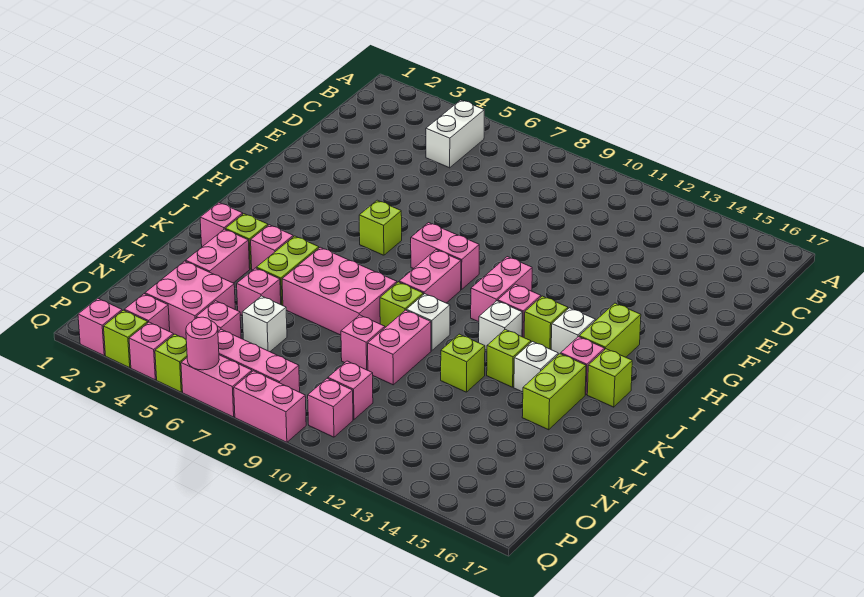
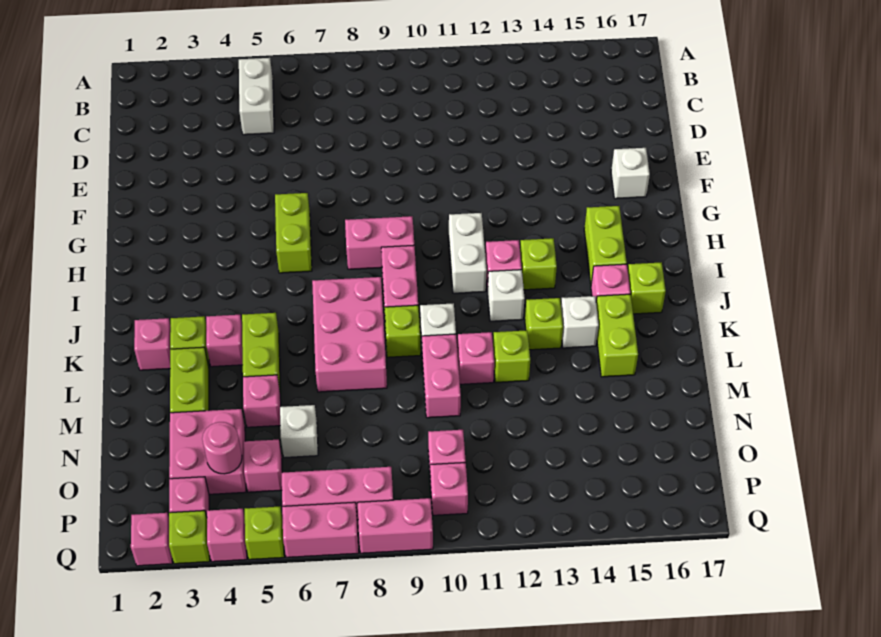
lime 1x1 brick [359,200,402,255] -> lime 1x2 brick [275,193,312,273]
pink 1x2 brick [471,257,532,322] -> white 1x2 brick [449,213,487,293]
white 1x1 brick [551,308,595,355] -> white 1x1 brick moved to [611,148,650,199]
pink 2x3 brick [282,247,397,335] -> pink 2x3 brick turned to [312,277,387,392]
pink 1x2 brick [186,229,250,283] -> lime 1x2 brick [170,347,209,413]
pink 1x1 brick [341,315,385,370] -> pink 1x1 brick moved to [458,332,494,384]
pink 1x1 round brick [186,317,219,370] -> pink 1x1 round brick moved to [202,422,242,474]

